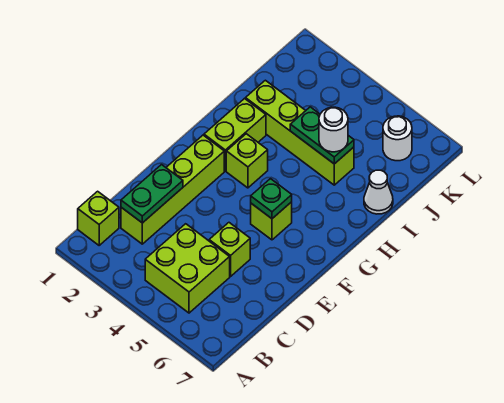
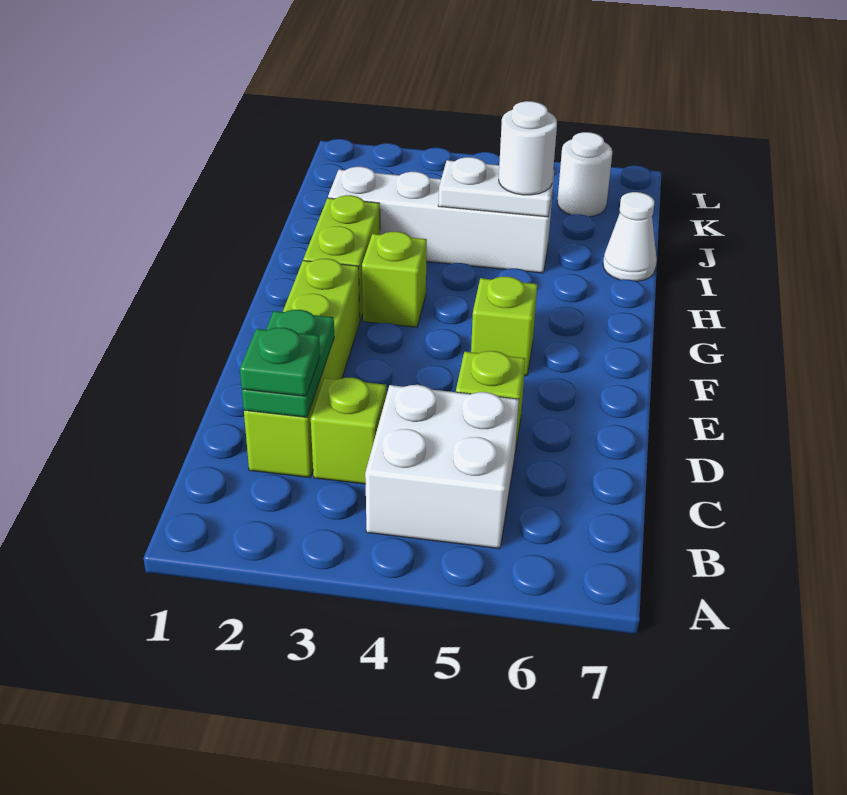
lime 1x1 brick [78,191,119,245] -> lime 1x1 brick moved to [311,378,386,484]
lime 2x2 brick [145,224,230,313] -> white 2x2 brick [365,385,519,549]
green 1x1 plate [251,179,292,219] -> green 1x1 plate moved to [240,328,320,396]
lime 1x4 brick [246,80,354,185] -> white 1x4 brick [328,167,553,273]
green 1x2 plate [290,107,354,164] -> white 1x2 plate [438,157,554,217]

